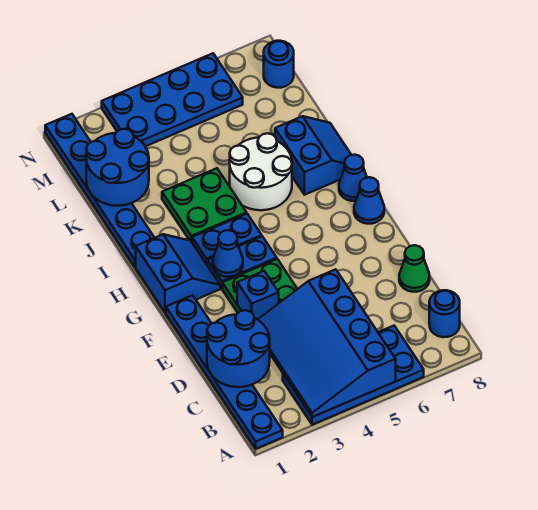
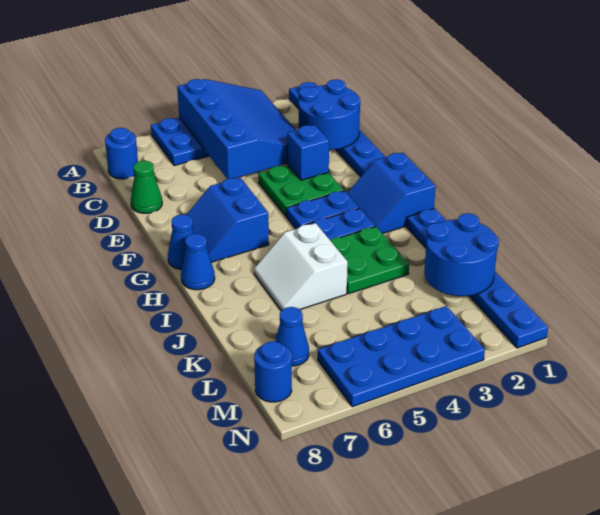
blue 1x1 cone [213,230,243,277] -> blue 1x1 cone moved to [275,307,309,366]
white 2x2 round brick [230,133,292,210] -> white 2x2 slope [254,223,348,310]
blue 2x2 slope [275,116,351,195] -> blue 2x2 slope moved to [187,178,269,262]

